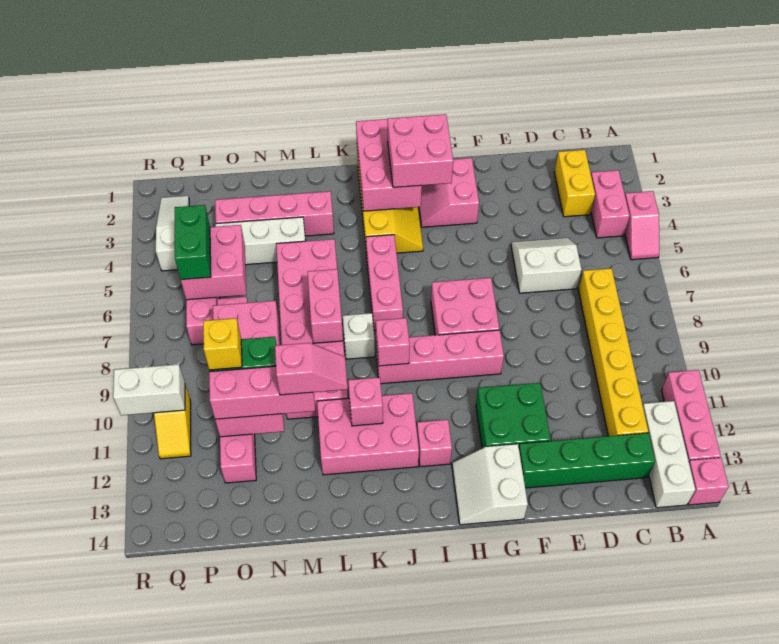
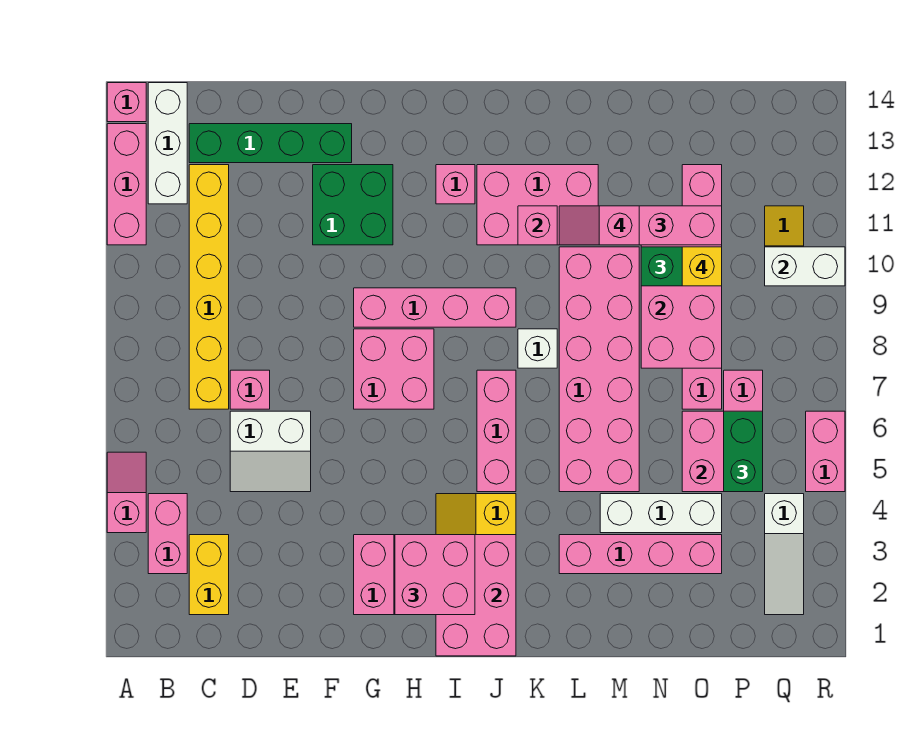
white 2x2 slope [452,444,528,525] -> none
pink 1x1 brick [376,318,410,366] -> pink 1x1 brick moved to [230,370,270,409]
pink 1x2 brick [308,269,343,343] -> pink 1x2 brick moved to [806,411,845,492]

